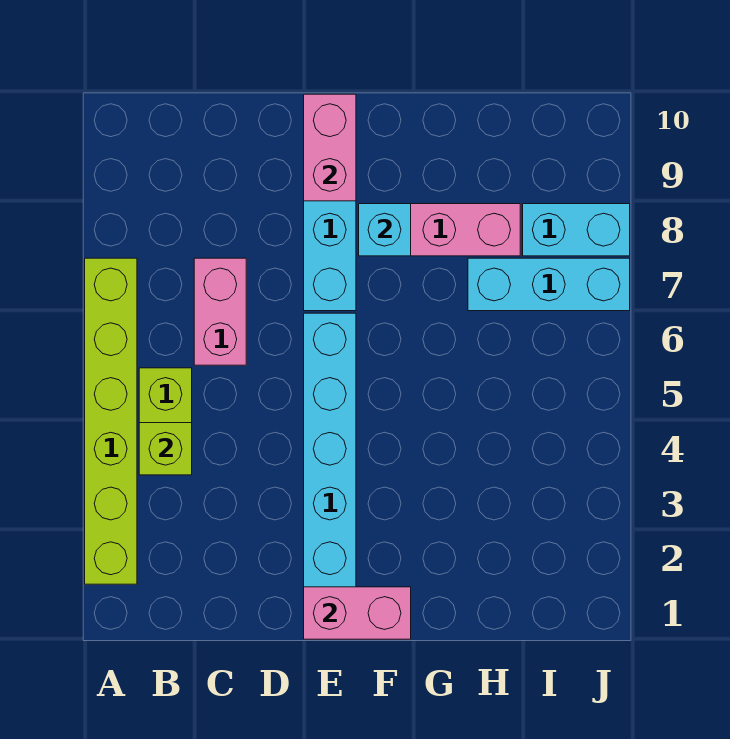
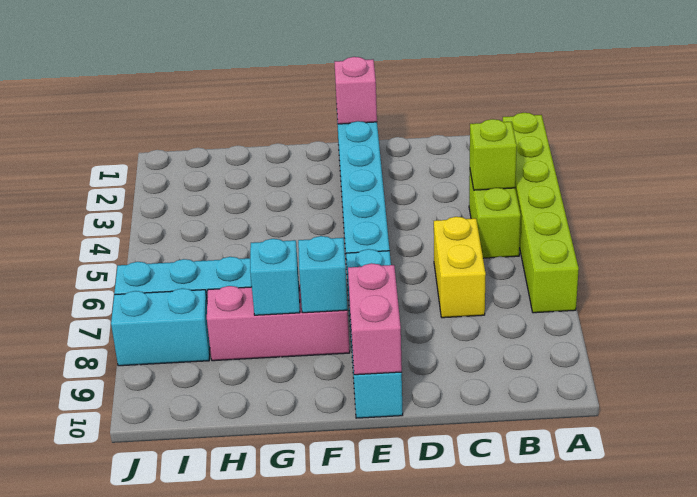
pink 1x2 brick [194,258,246,365] -> yellow 1x2 brick [434,217,486,318]
pink 1x2 brick [304,587,411,639] -> pink 1x1 brick [334,57,377,124]
none -> cyan 1x1 brick [250,239,300,315]

